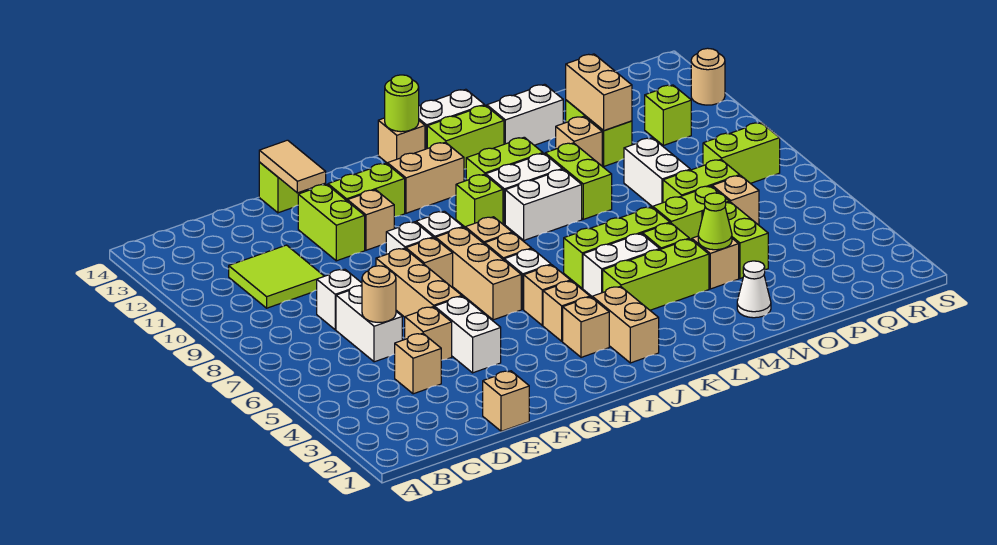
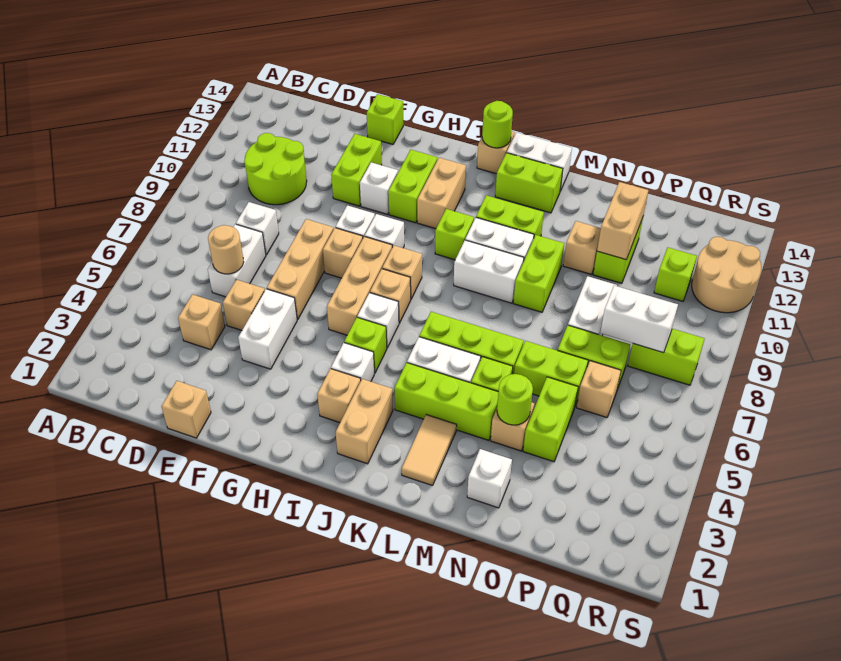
lime 2x2 tile [229,245,324,308] -> lime 2x2 round brick [244,133,307,205]
tan 1x2 tile [259,140,326,193] -> tan 1x2 tile moved to [402,415,457,486]
tan 1x1 brick [347,190,394,250] -> white 1x1 brick [360,162,398,214]
lime 1x2 brick [328,163,405,217] -> lime 1x2 brick turned to [388,150,437,223]
tan 1x1 brick [543,281,590,341] -> white 1x1 brick [331,343,374,381]
tan 1x1 brick [524,265,570,325] -> lime 1x1 brick [344,317,387,373]
tan 1x2 brick [387,142,464,213] -> tan 1x2 brick turned to [417,158,466,229]
white 1x2 brick [487,84,563,145] -> white 1x2 brick moved to [600,286,678,353]
white 1x1 cone [737,261,771,318] -> white 1x1 brick [467,449,512,508]
lime 1x1 cone [698,193,732,250] -> lime 1x1 round brick [497,374,533,425]
tan 1x1 round brick [691,48,725,105] -> tan 2x2 round brick [692,237,761,313]

